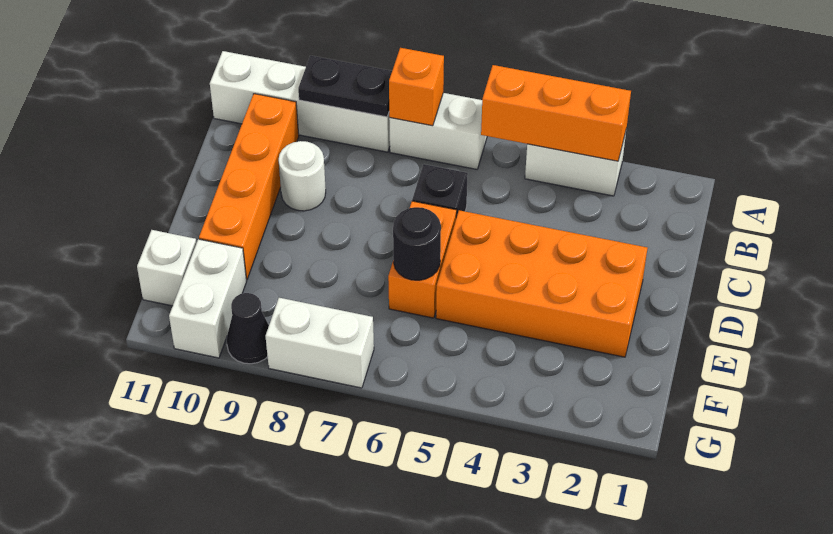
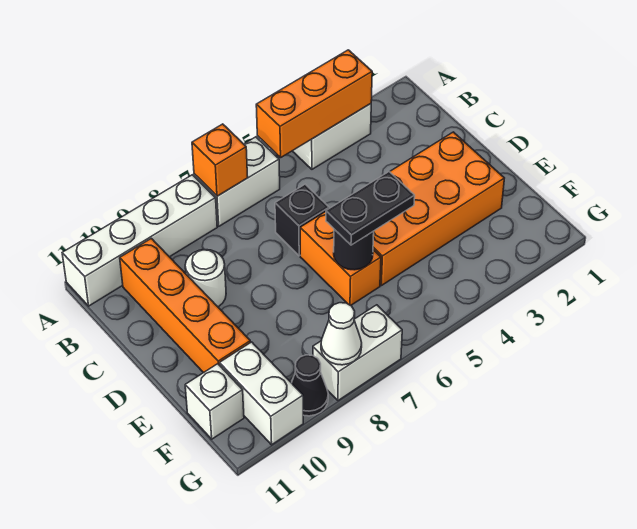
black 1x2 plate [298,56,392,117] -> black 1x2 plate moved to [326,172,415,245]
none -> white 1x1 cone [321,303,362,365]

